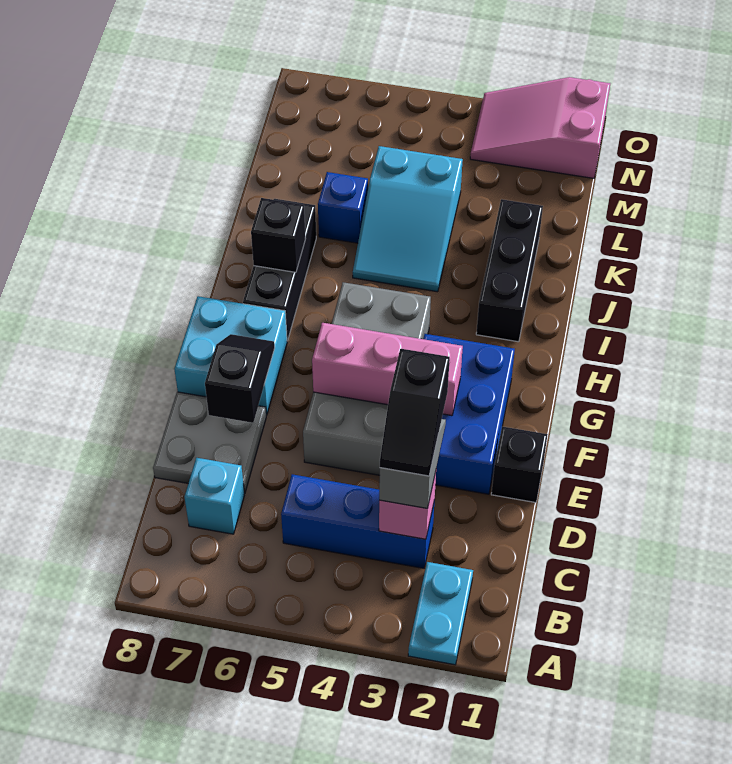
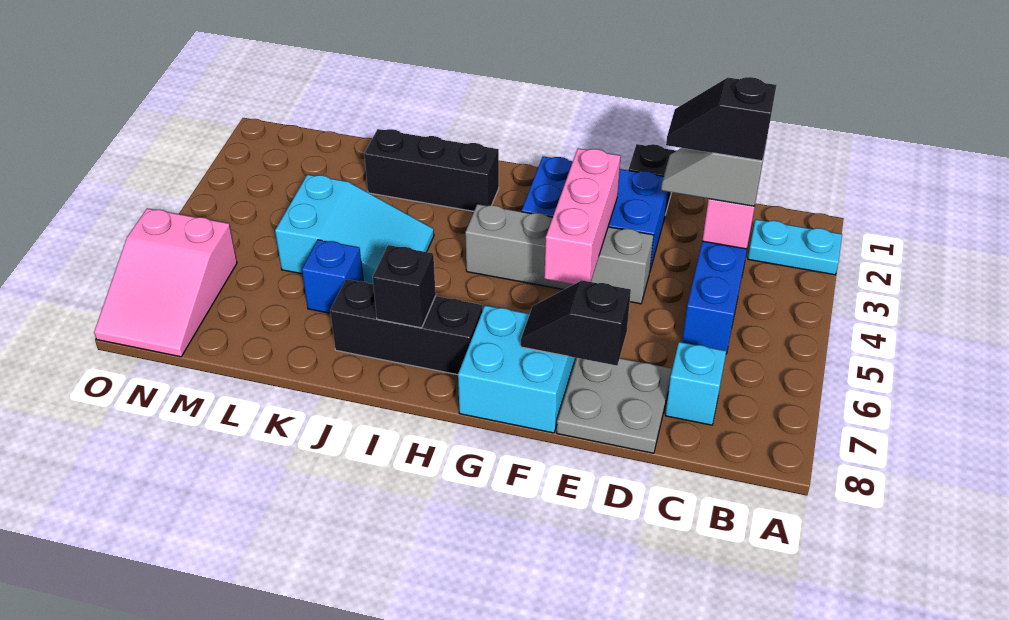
black 1x2 slope [380,349,450,476] -> black 1x2 slope turned to [666,77,777,161]
grey 2x4 brick [303,282,431,475] -> grey 1x4 brick [465,204,654,304]
pink 2x3 slope [470,77,610,178] -> pink 2x3 slope moved to [94,208,237,357]

